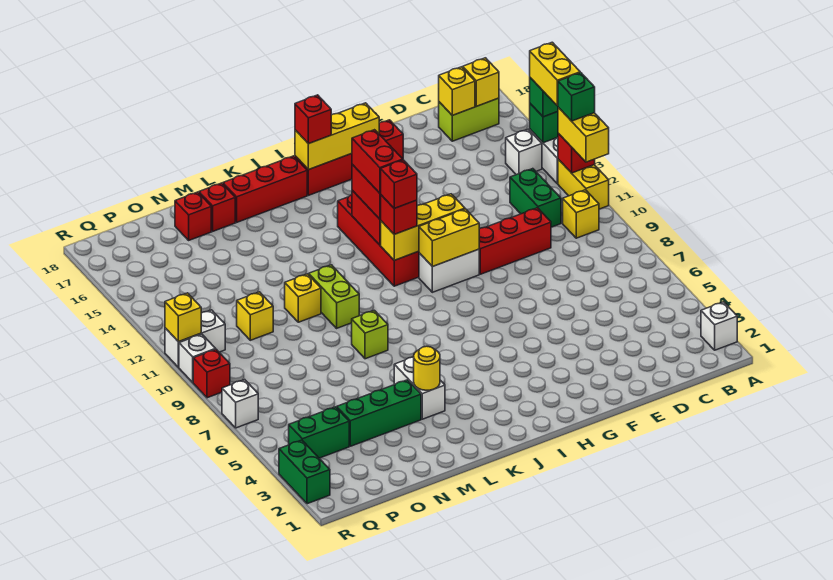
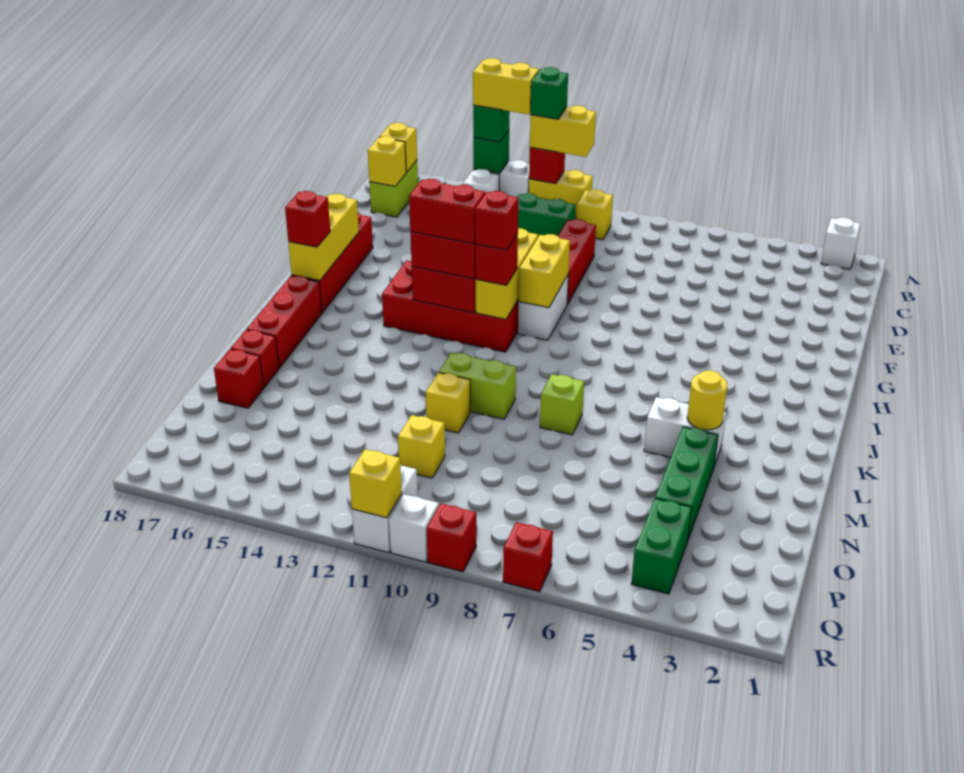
green 1x2 brick [279,440,330,504] -> none
white 1x1 brick [222,380,258,428] -> red 1x1 brick [503,522,553,592]

